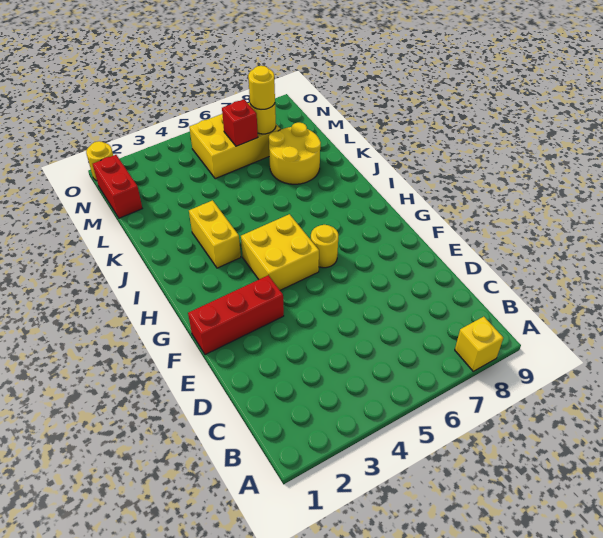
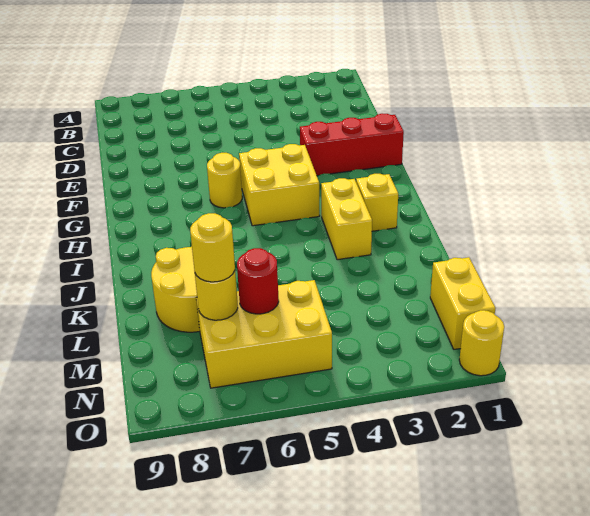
yellow 1x1 brick [455,317,503,371] -> yellow 1x1 brick moved to [356,174,398,231]
red 1x2 brick [93,155,142,218] -> yellow 1x2 brick [430,257,495,349]
red 1x1 brick [222,100,258,146] -> red 1x1 round brick [237,248,279,314]

